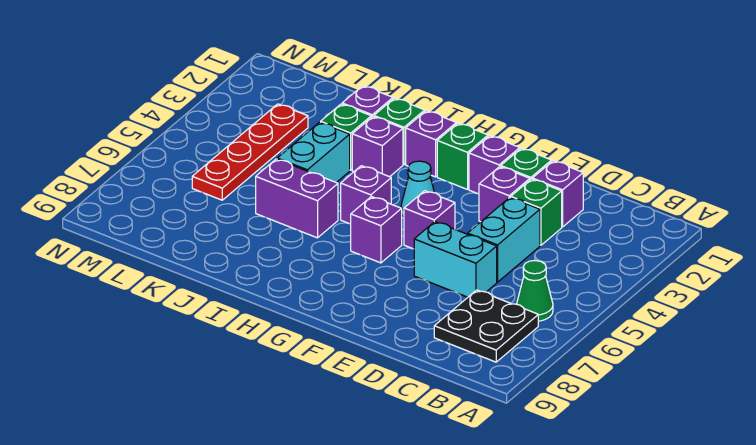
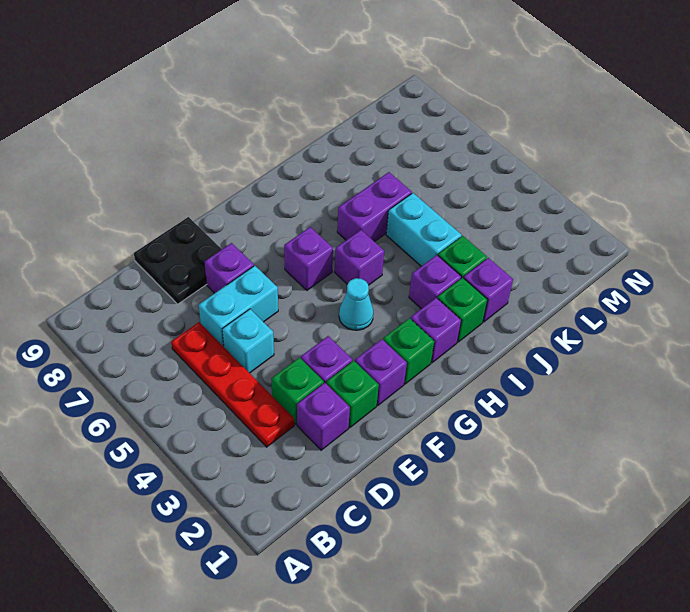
green 1x1 cone [517,261,553,321] -> none
black 2x2 plate [434,290,538,362] -> black 2x2 plate moved to [134,217,222,304]
cyan 1x2 brick [468,197,540,282] -> cyan 1x1 brick [222,309,274,373]
purple 1x1 brick [404,191,455,249] -> purple 1x1 brick moved to [204,243,254,293]
red 1x4 plate [192,104,308,200] -> red 1x4 plate moved to [171,322,294,447]

